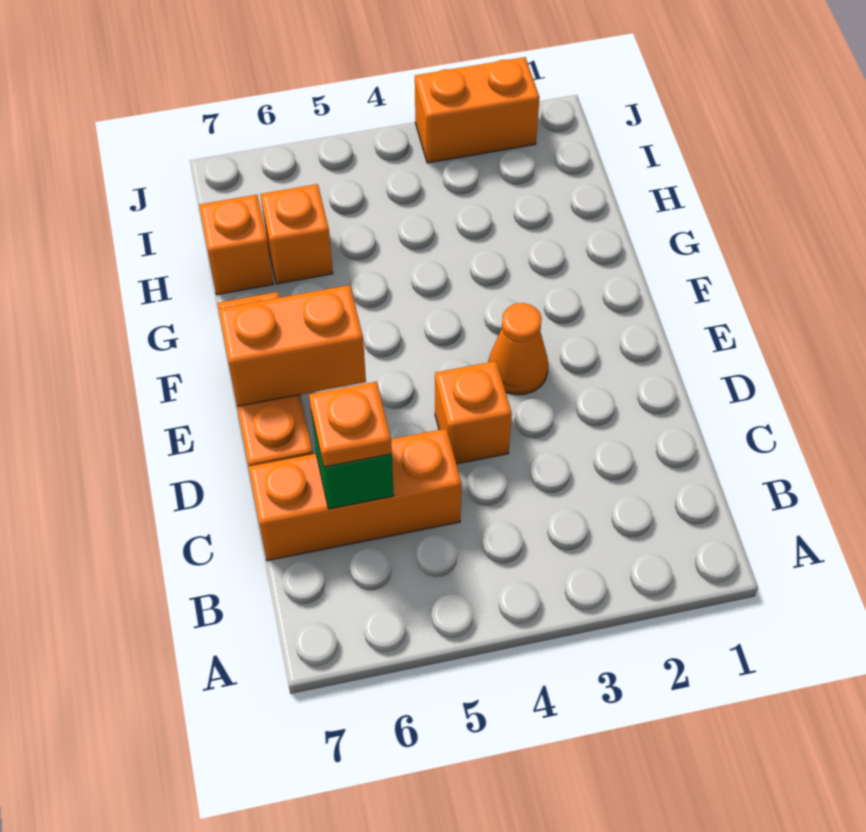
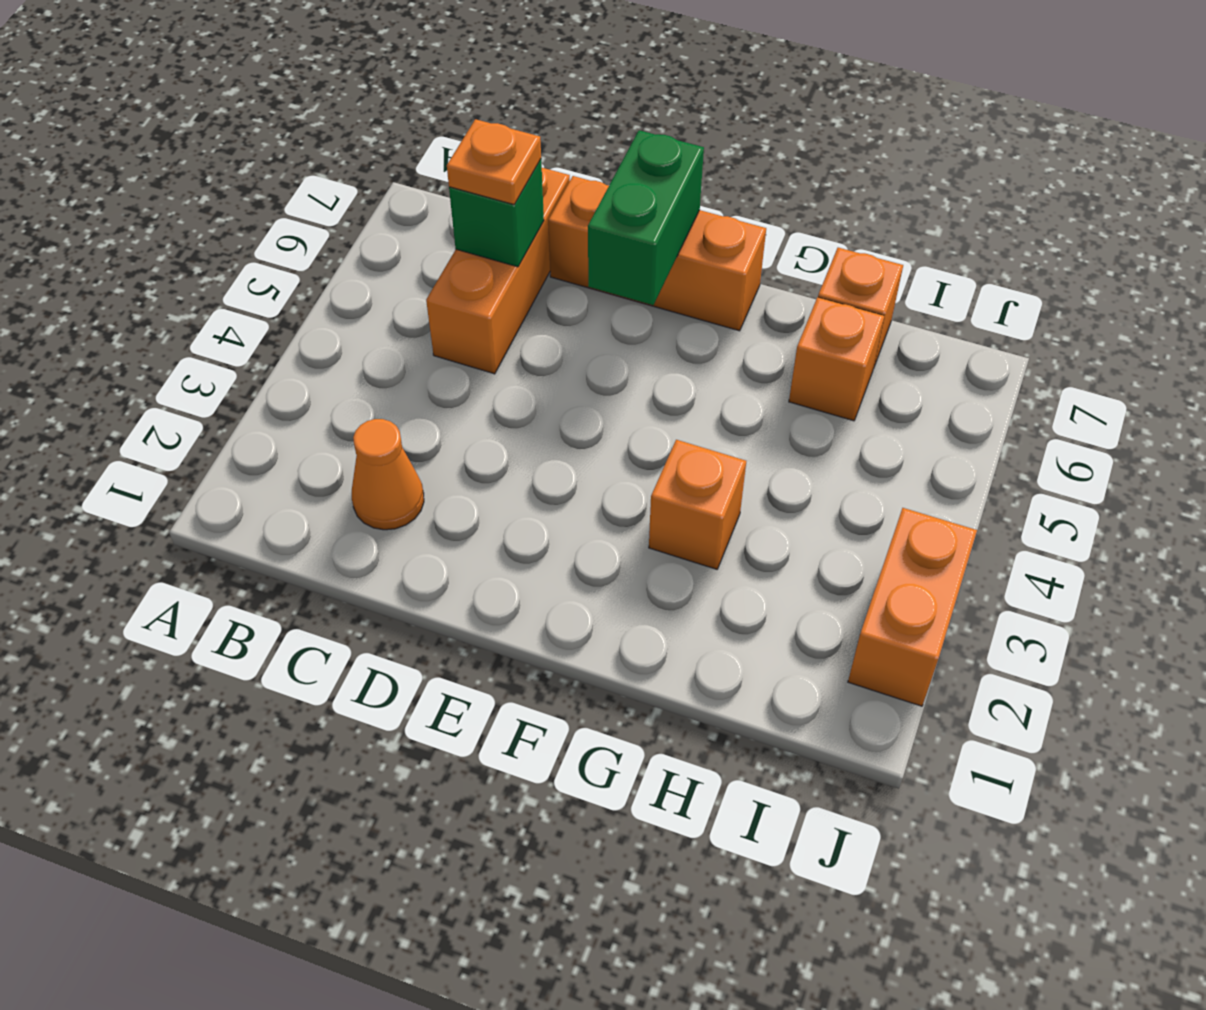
orange 1x1 brick [435,361,512,464] -> orange 1x1 brick moved to [649,440,746,569]
orange 1x1 cone [488,303,548,395] -> orange 1x1 cone moved to [352,419,424,530]
orange 1x2 brick [218,285,366,406] -> green 1x2 brick [588,130,704,305]

